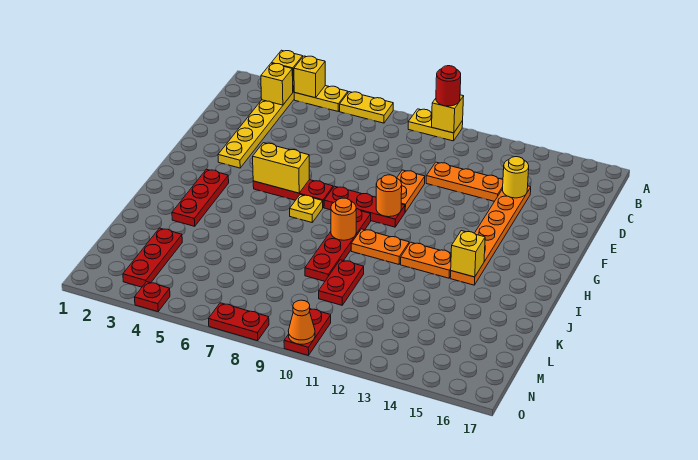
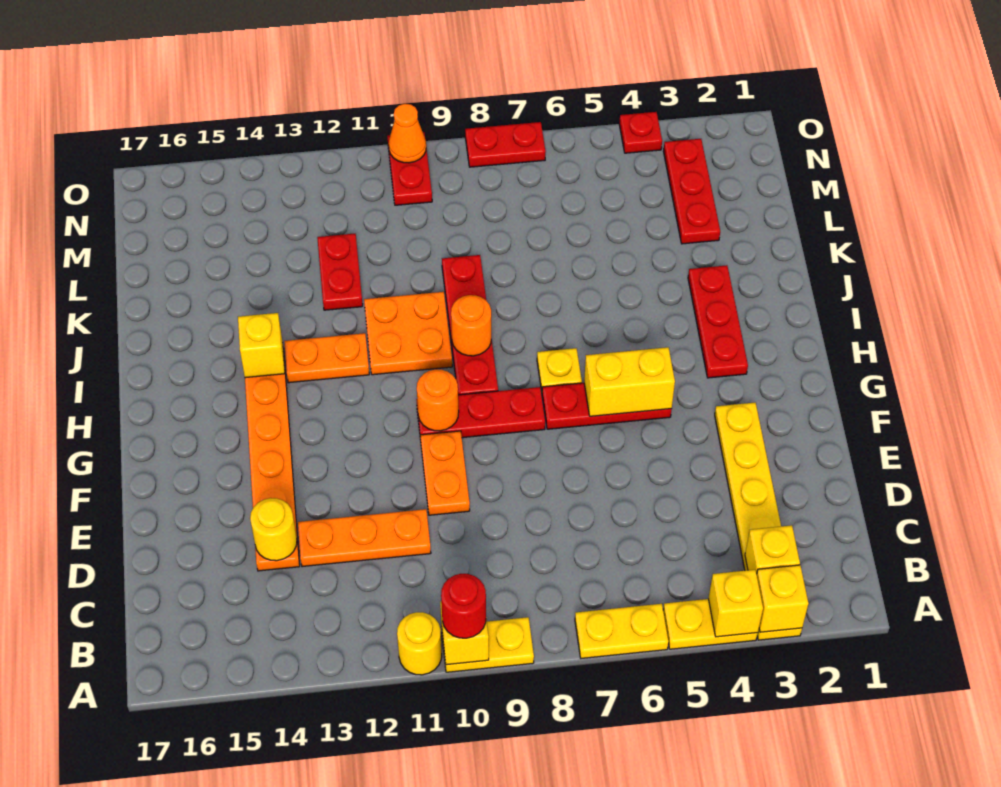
none -> yellow 1x1 round brick [397,612,442,675]
orange 1x2 plate [351,229,409,264] -> orange 2x2 plate [364,292,452,375]
red 1x2 plate [319,260,364,305] -> red 1x2 plate moved to [317,234,363,310]

